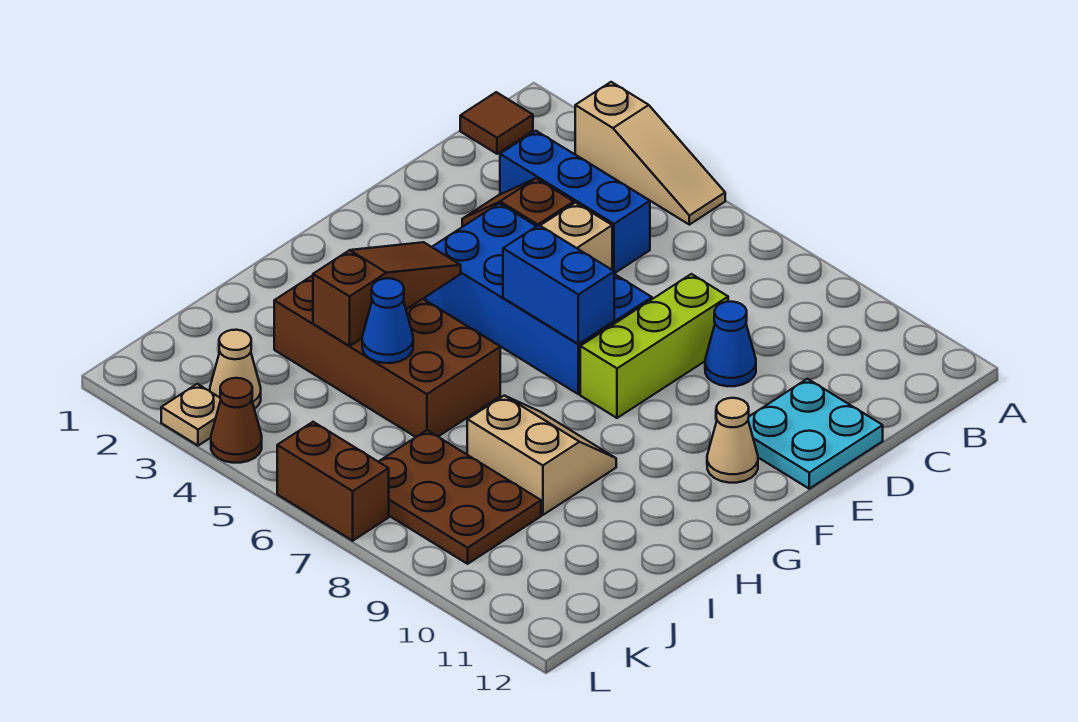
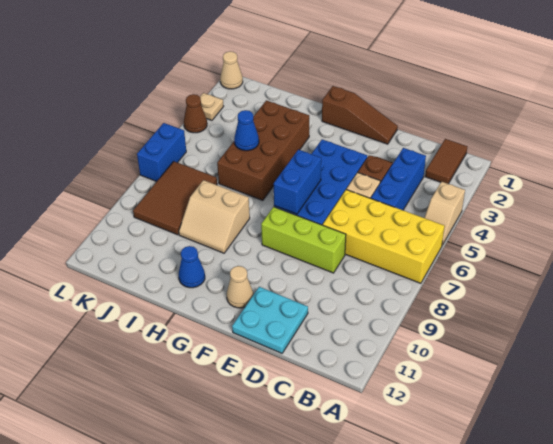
tan 1x3 slope [575,82,725,225] -> tan 1x2 slope [424,182,465,245]
none -> yellow 2x4 brick [323,190,445,283]
brown 1x1 tile [460,92,533,154] -> brown 1x2 tile [425,139,467,184]
blue 1x1 cone [705,302,756,386] -> blue 1x1 cone moved to [179,246,205,288]
brown 1x3 slope [313,242,461,346] -> brown 1x3 slope moved to [322,86,398,144]
tan 2x2 slope [467,396,616,515] -> tan 2x2 slope turned to [179,180,250,253]
brown 2x3 plate [378,430,541,564] -> brown 2x3 tile [133,161,217,235]
tan 1x1 cone [210,330,261,409] -> tan 1x1 cone moved to [220,52,243,89]
brown 1x2 brick [277,422,389,541] -> blue 1x2 brick [137,123,186,182]

